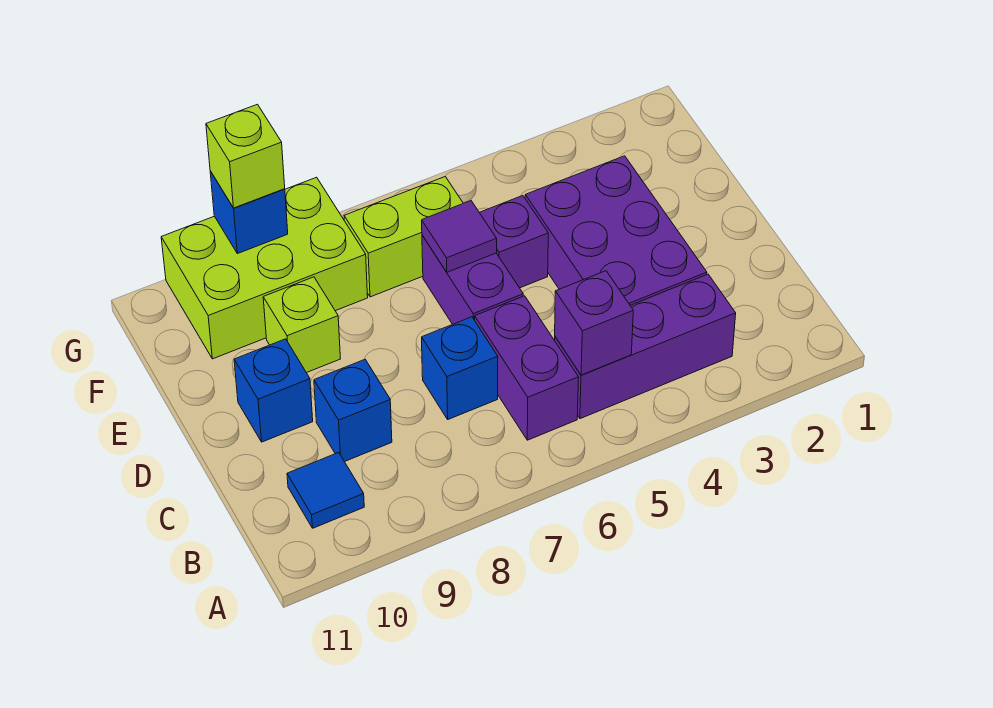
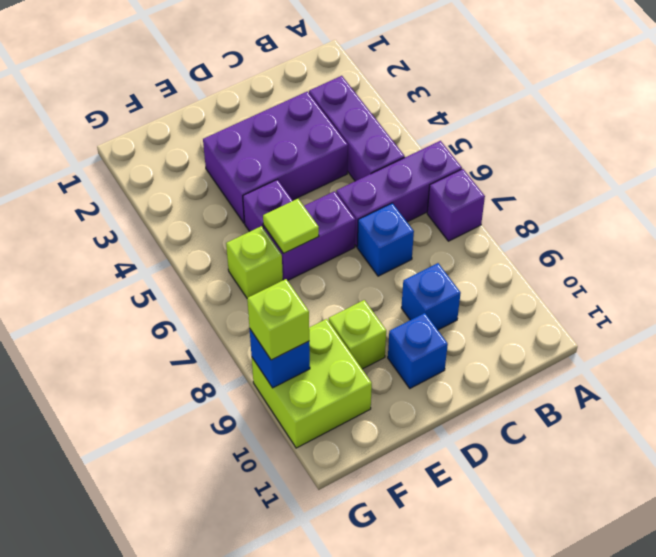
purple 1x1 brick [555,271,633,375] -> purple 1x1 brick moved to [427,169,485,241]
purple 1x2 brick [475,296,579,440] -> purple 1x3 brick [336,141,462,247]
blue 1x1 tile [287,452,364,528] -> none
purple 1x1 tile [422,201,497,272] -> lime 1x1 tile [263,199,319,253]
lime 1x2 brick [344,177,463,297] -> lime 1x1 brick [226,226,283,298]
lime 2x3 brick [161,177,368,359] -> lime 2x2 brick [252,319,372,448]

